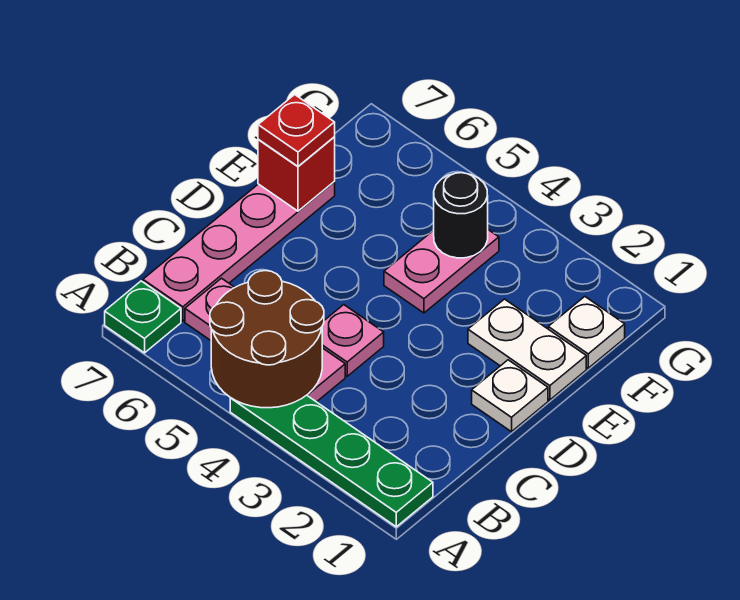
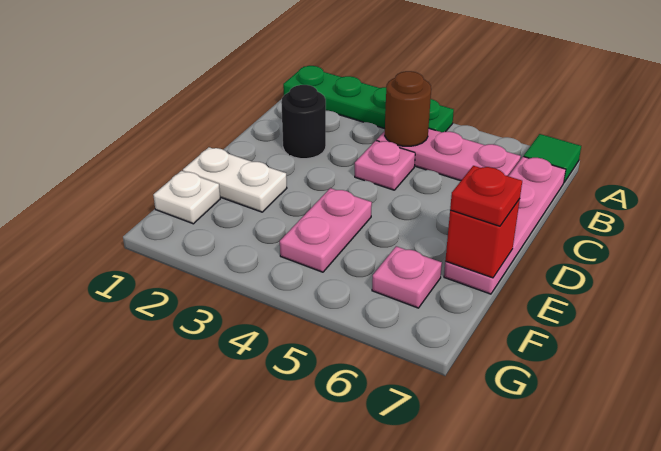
brown 2x2 round brick [210,271,324,408] -> brown 1x1 round brick [385,71,431,146]
green 1x1 plate [105,281,181,353] -> green 1x1 tile [524,134,581,182]
white 1x1 plate [472,360,548,432] -> none
black 1x1 round brick [434,173,488,258] -> black 1x1 round brick moved to [281,85,326,159]
none -> pink 1x1 plate [372,246,442,308]

